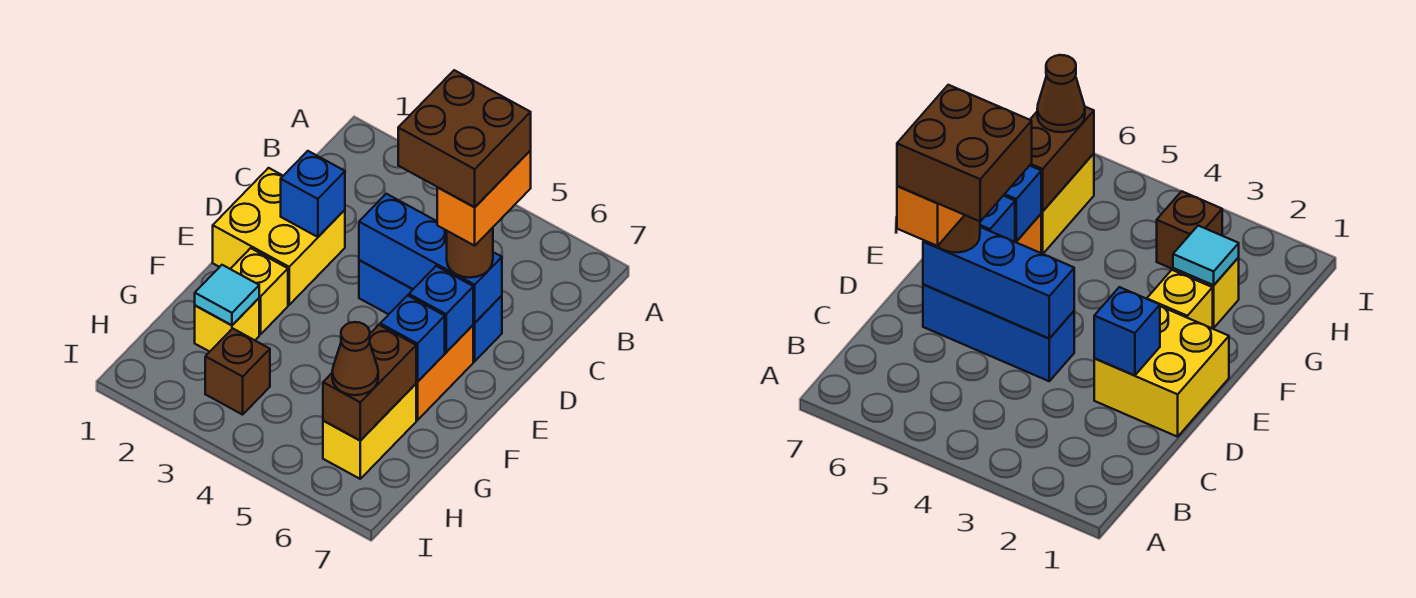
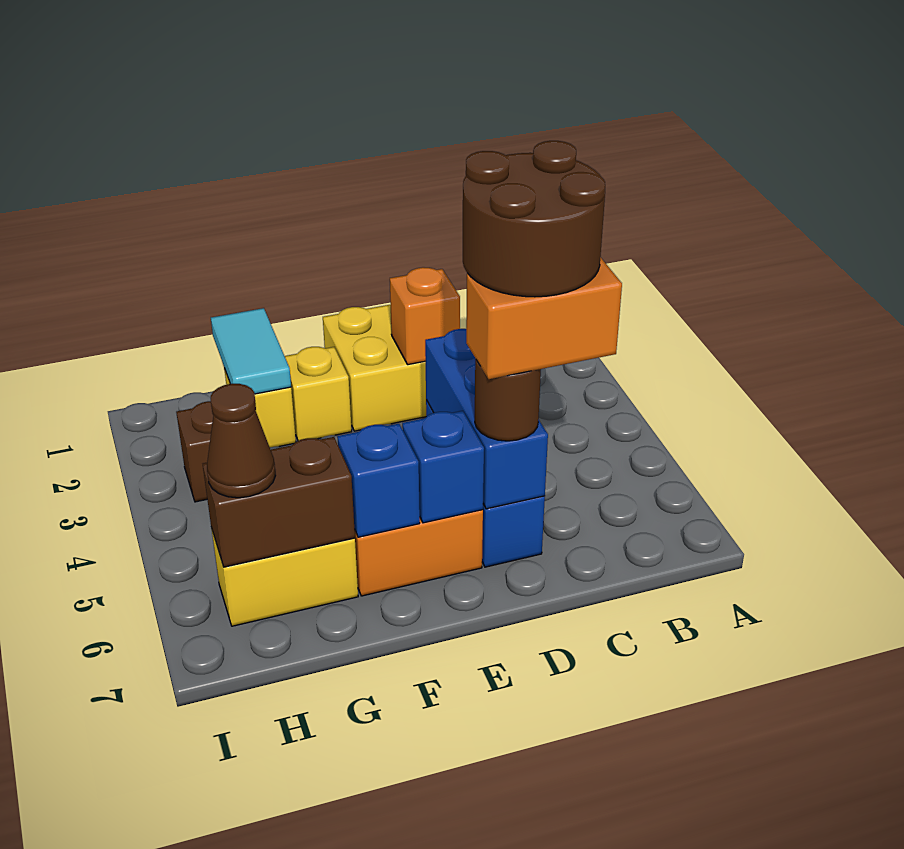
brown 2x2 brick [398,70,531,207] -> brown 2x2 round brick [463,141,605,297]
blue 1x1 brick [281,151,345,237] -> orange 1x1 brick [390,267,460,365]
cyan 1x1 tile [195,265,259,325] -> cyan 1x2 tile [211,308,291,394]

